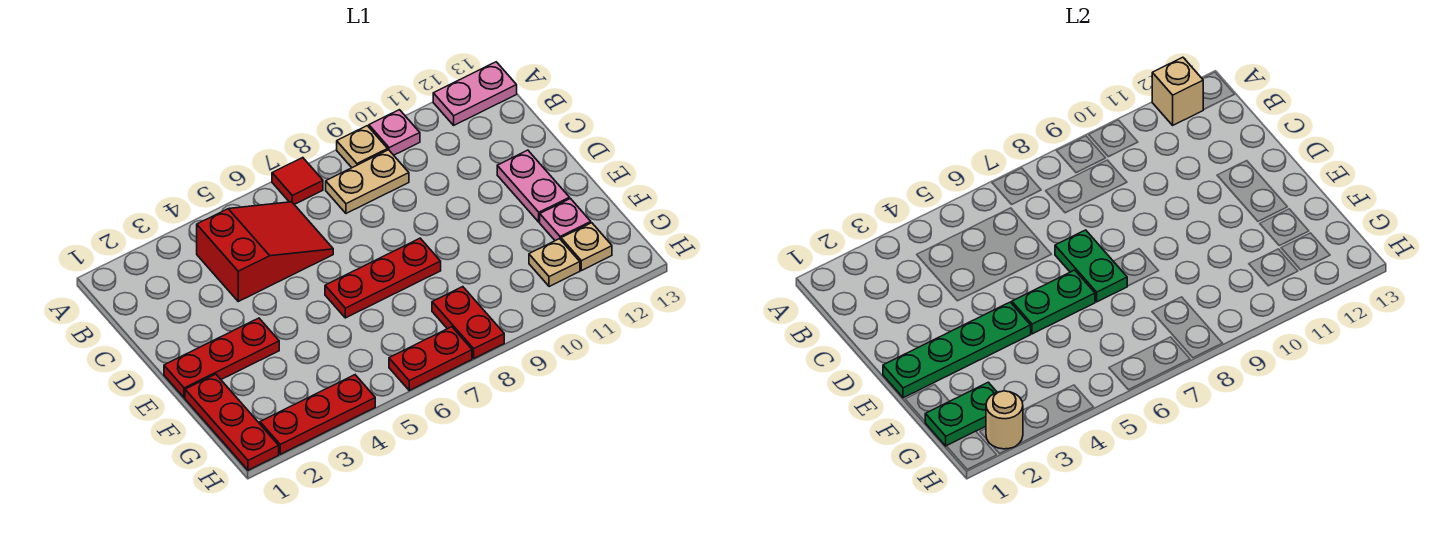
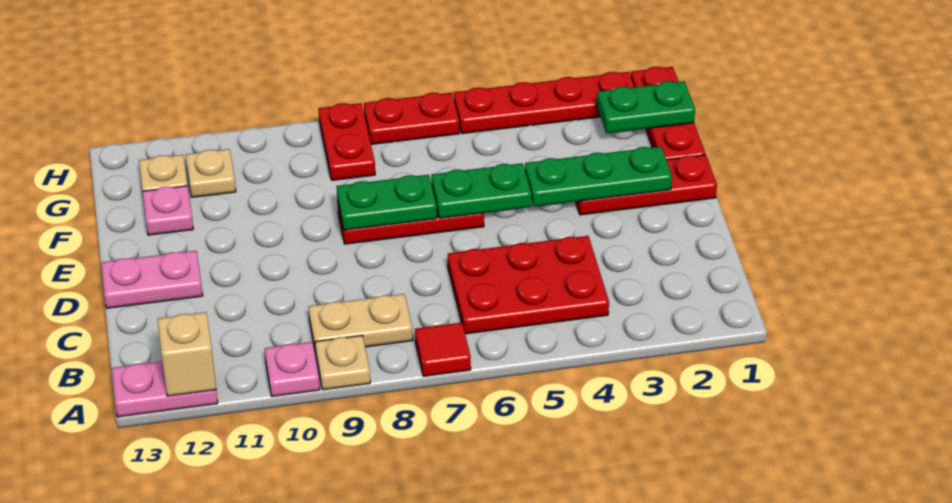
red 2x3 slope [197,202,333,301] -> red 2x3 plate [448,236,609,334]
green 1x2 plate [1055,230,1127,302] -> green 1x2 plate turned to [337,175,437,230]
pink 1x2 plate [497,150,570,222] -> pink 1x2 plate turned to [101,251,203,308]
green 1x4 plate [883,302,1031,398] -> green 1x3 plate [525,147,672,207]
red 1x3 plate [260,375,375,454] -> red 1x4 plate [454,72,634,134]
tan 1x1 round brick [986,391,1023,449] -> none

